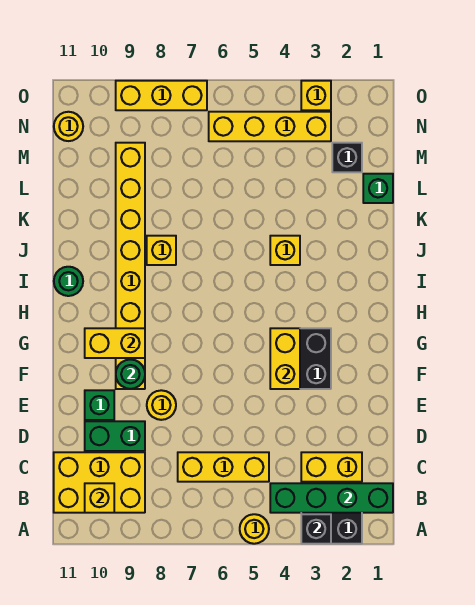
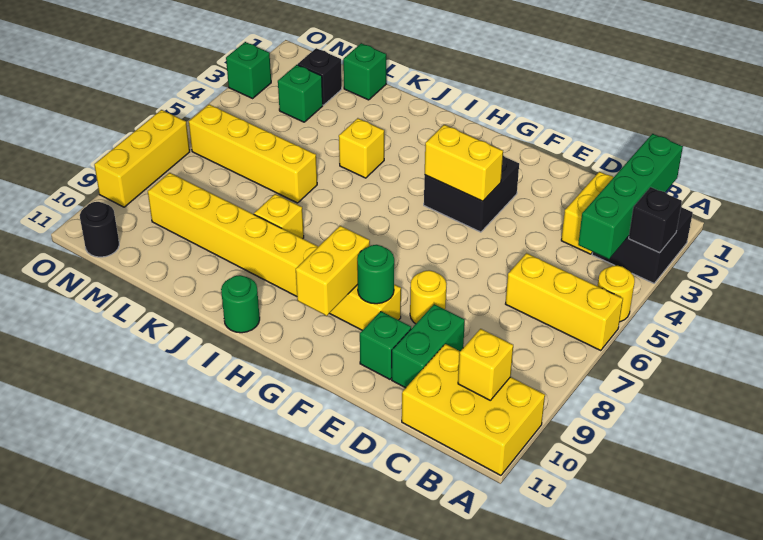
yellow 2x3 brick [54,452,145,513] -> yellow 2x3 brick turned to [402,344,545,475]
yellow 1x3 brick [178,452,269,482] -> yellow 1x3 brick turned to [506,253,623,351]
none -> green 1x1 brick [278,65,323,122]
yellow 1x4 brick [209,112,331,141] -> yellow 1x4 brick turned to [189,104,317,203]
yellow 1x1 round brick [54,112,83,141] -> black 1x1 round brick [80,202,119,257]
yellow 1x1 brick [301,81,331,110] -> green 1x1 brick [226,42,271,98]

